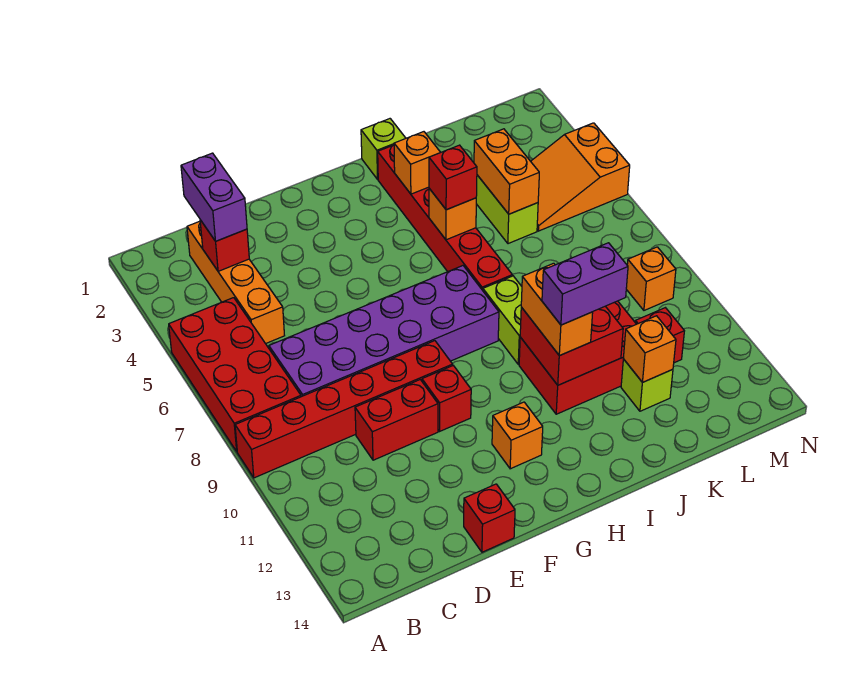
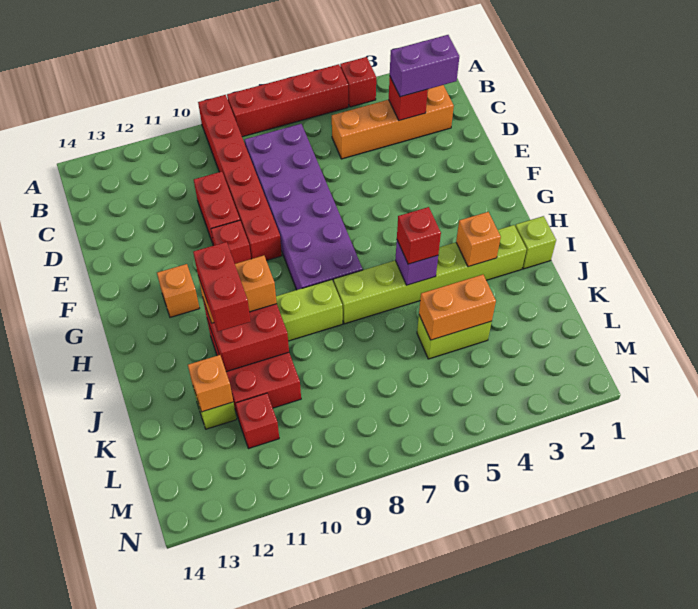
red 2x4 brick [169,298,301,451] -> red 1x4 brick [227,64,348,137]
red 1x1 brick [464,484,515,552] -> red 1x1 brick moved to [340,57,376,107]
red 1x6 brick [378,145,512,290] -> lime 1x6 brick [334,225,526,324]
orange 1x1 brick [429,188,476,240] -> purple 1x1 brick [395,241,438,285]
purple 1x2 brick [542,243,628,325] -> red 1x2 brick [193,242,251,332]
orange 2x3 slope [531,123,630,231] -> none
orange 1x1 brick [626,247,676,310] -> none

